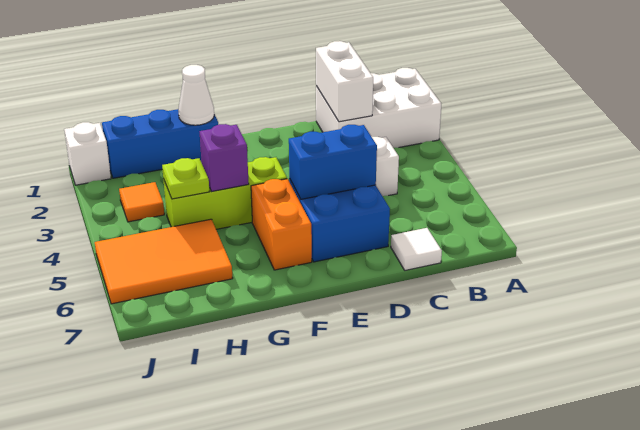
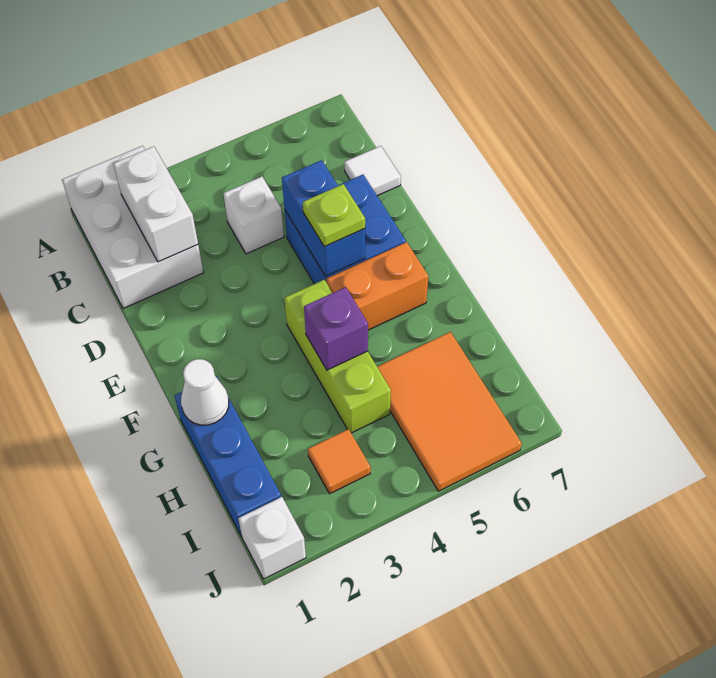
white 1x2 brick [316,41,373,122] -> white 1x2 brick turned to [113,146,198,262]
lime 1x1 plate [162,158,209,199] -> lime 1x1 plate moved to [303,184,365,247]

